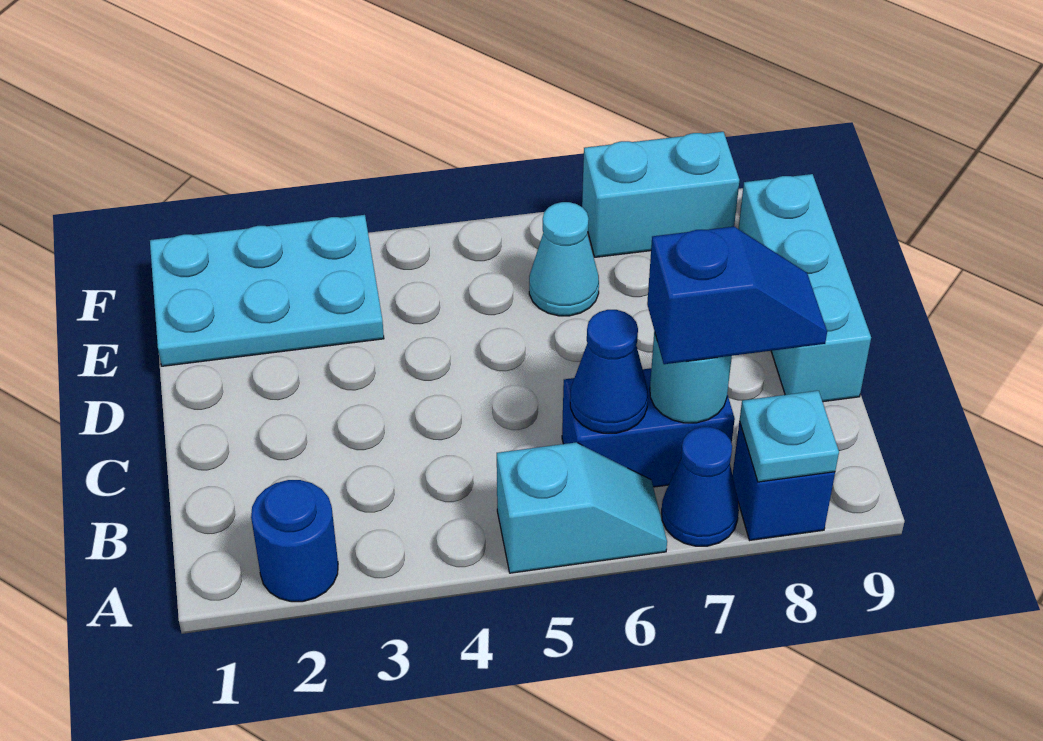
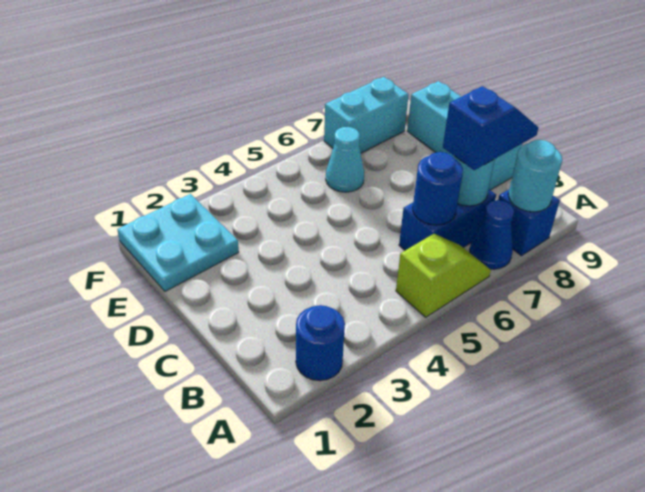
cyan 1x2 slope [497,442,667,573] -> lime 1x2 slope [396,234,491,317]
cyan 1x1 plate [740,391,839,482] -> cyan 1x1 round brick [508,140,562,212]
blue 1x1 cone [570,310,648,433] -> blue 1x1 round brick [413,152,463,225]
cyan 2x3 plate [150,215,384,366] -> cyan 2x2 plate [117,194,239,291]

